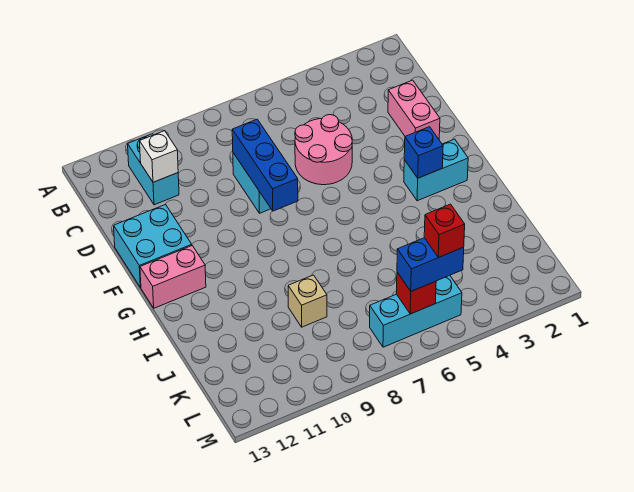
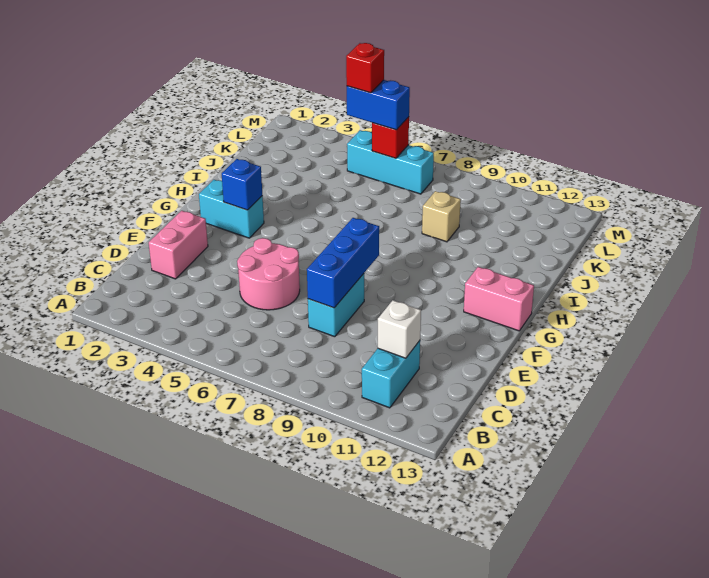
cyan 2x2 brick [114,204,192,288] -> none

